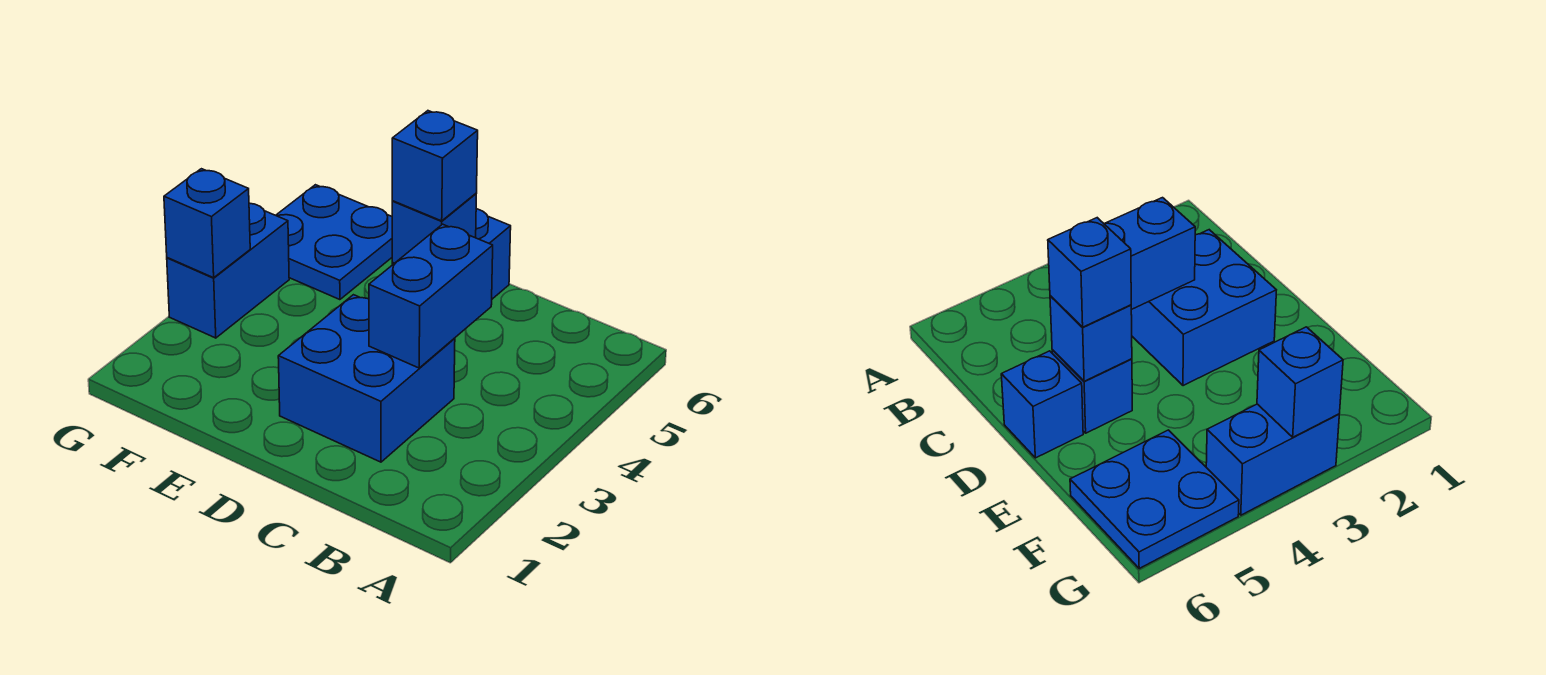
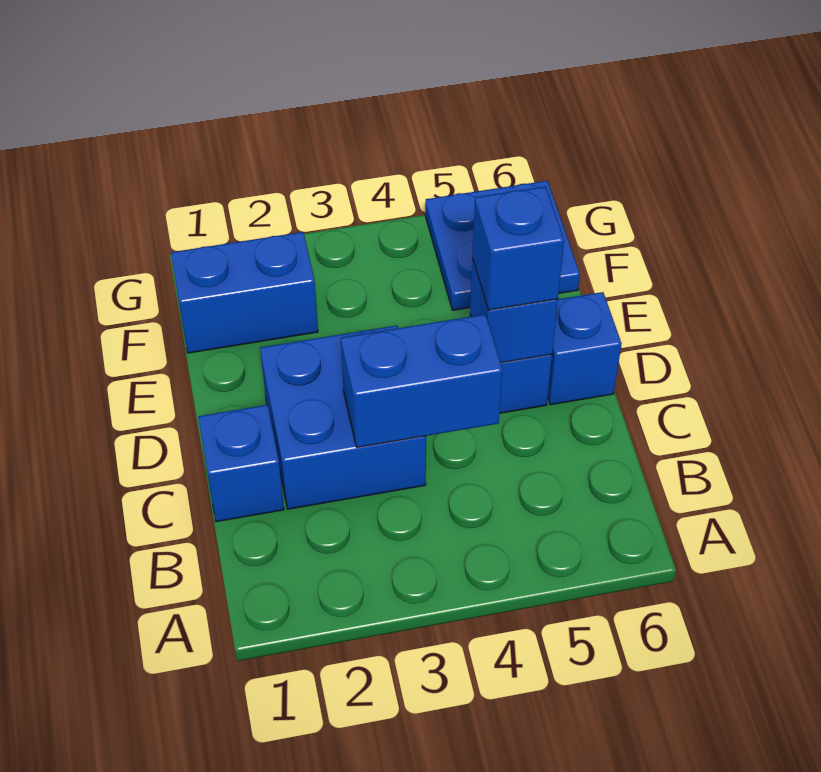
blue 1x2 brick [167,203,289,338] -> blue 1x2 brick moved to [171,232,318,353]
blue 1x1 brick [164,169,250,278] -> blue 1x1 brick moved to [198,405,284,522]

